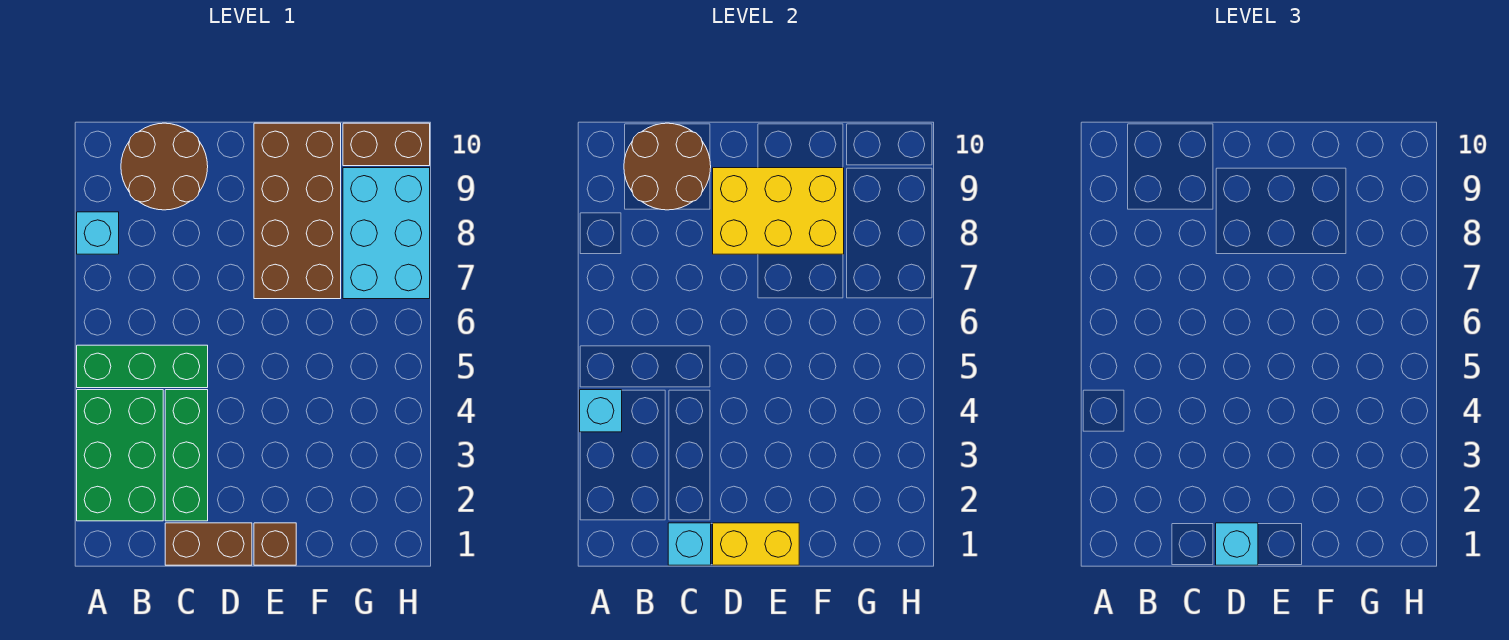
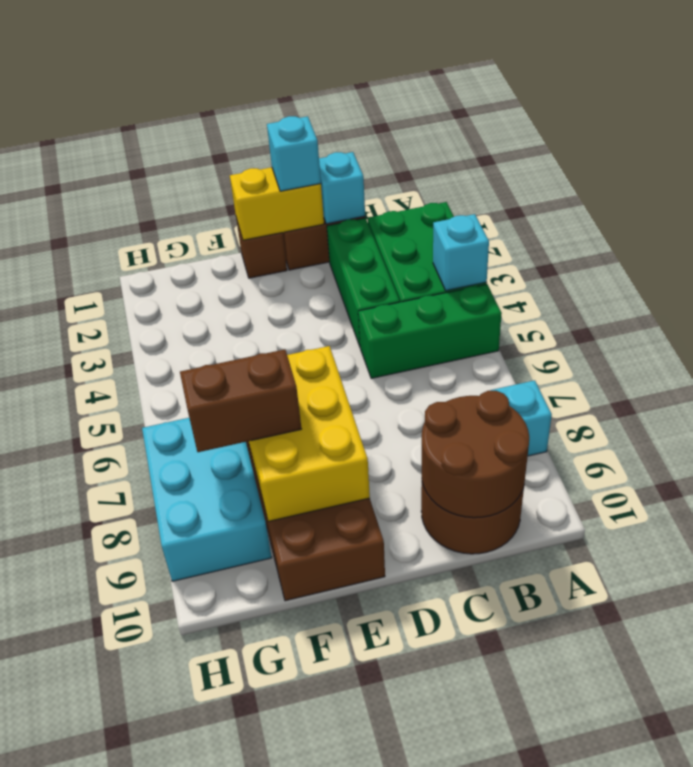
yellow 2x3 brick [713,168,844,254] -> yellow 2x3 brick turned to [248,346,370,522]
brown 1x2 brick [343,123,430,166] -> brown 1x2 brick moved to [180,349,301,452]

